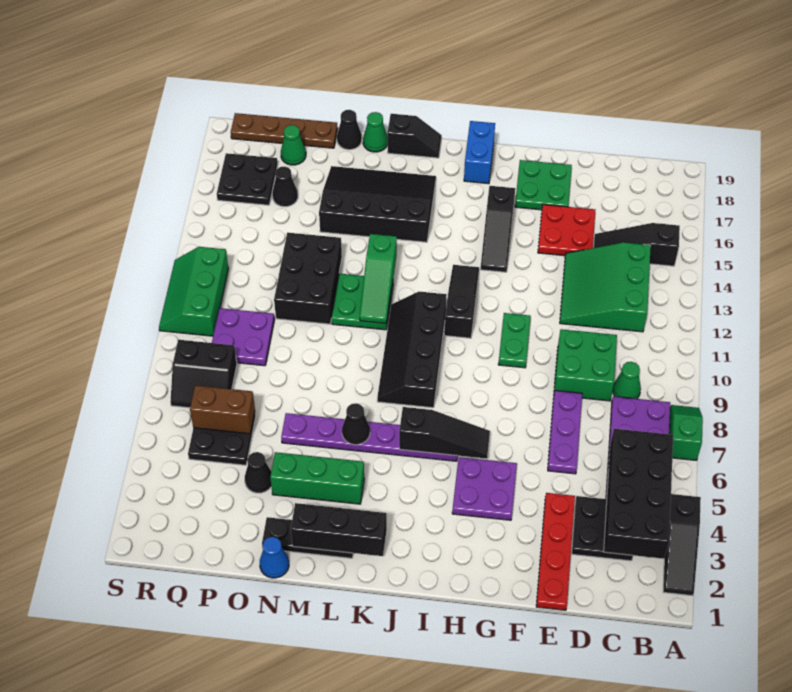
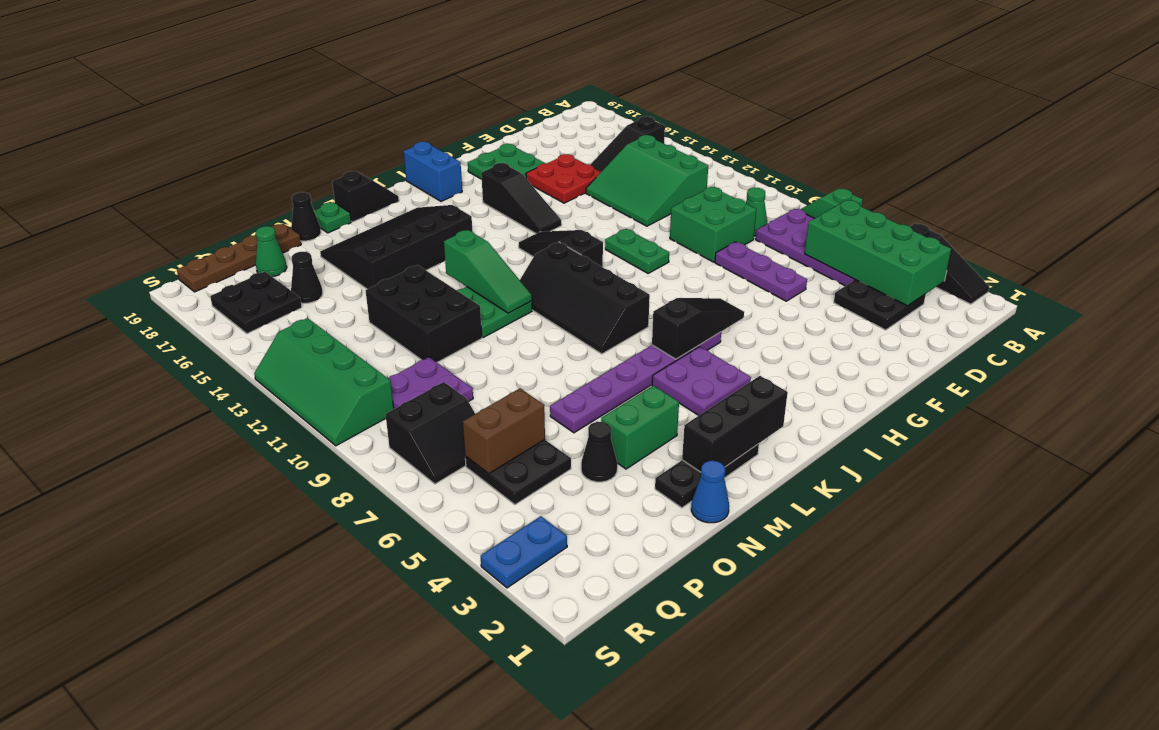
black 2x4 brick [604,429,673,559] -> green 2x4 brick [805,200,951,306]
red 1x4 plate [536,493,575,610] -> none
purple 2x2 plate [452,457,517,520] -> purple 2x2 plate moved to [652,347,751,415]
green 1x3 brick [270,452,364,504] -> green 1x2 brick [601,386,679,469]
black 1x1 cone [342,403,370,445] -> none
green 1x1 cone [363,112,388,152] -> green 1x1 plate [314,202,351,233]
none -> blue 1x2 plate [481,516,567,588]
green 2x3 slope [159,247,228,336] -> green 2x4 slope [254,318,394,446]

